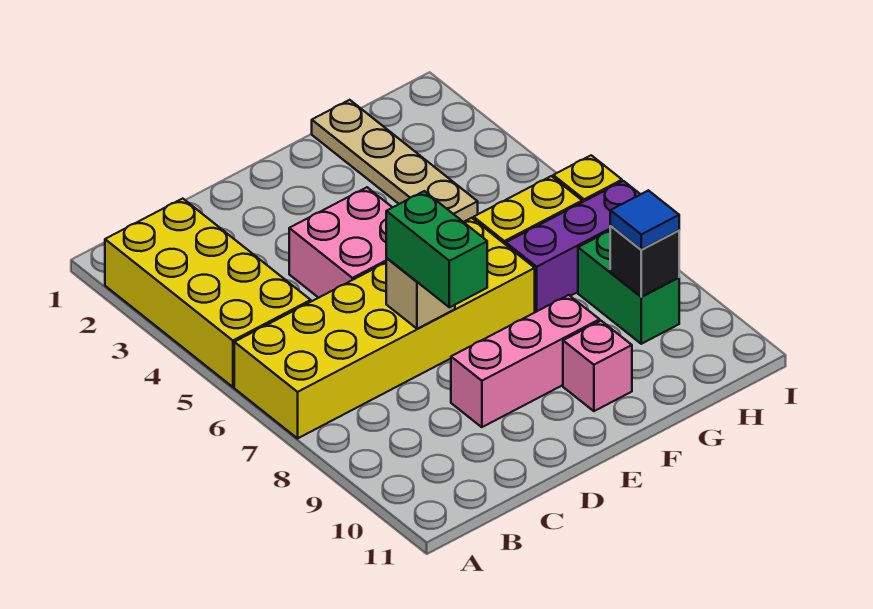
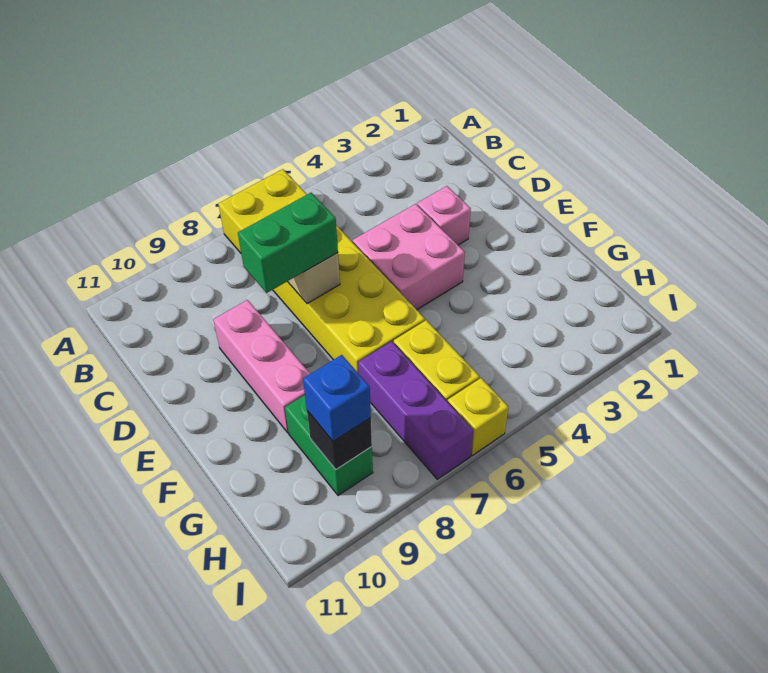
yellow 2x4 brick [105,199,311,387] -> none
pink 1x1 brick [563,321,632,411] -> pink 1x1 brick moved to [417,186,471,245]
tan 1x4 plate [312,100,478,222] -> none
green 1x2 brick [578,231,679,344] -> green 1x2 brick turned to [285,395,373,496]
blue 1x1 tile [610,190,679,250] -> blue 1x1 brick [303,355,371,442]

